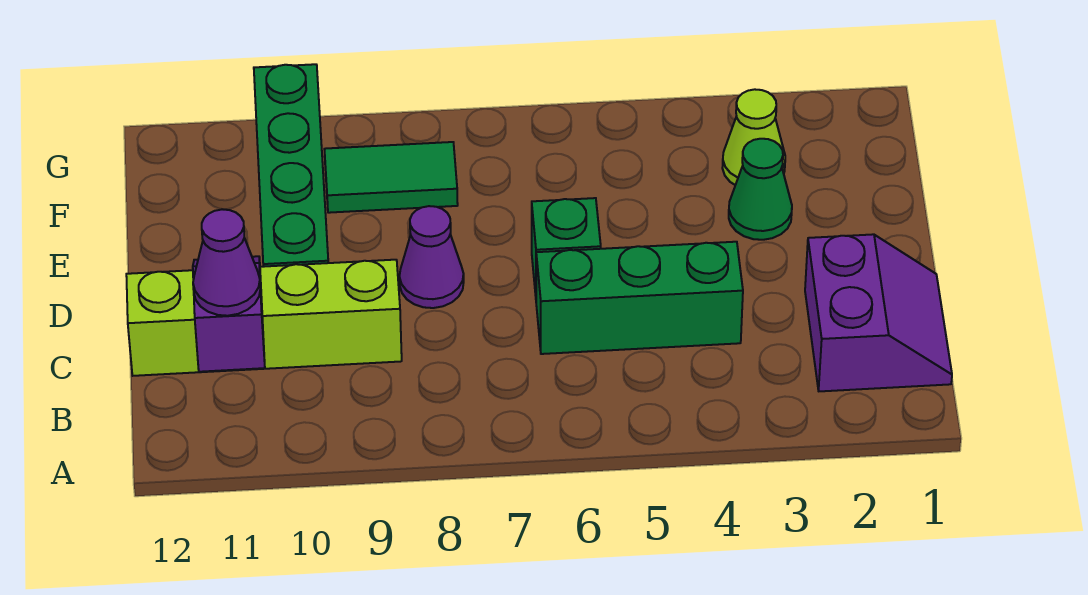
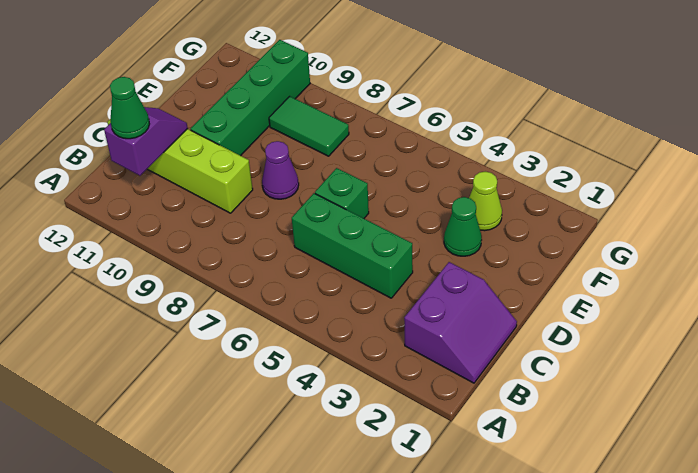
purple 1x1 cone [193,209,260,316] -> green 1x1 cone [110,77,149,139]

